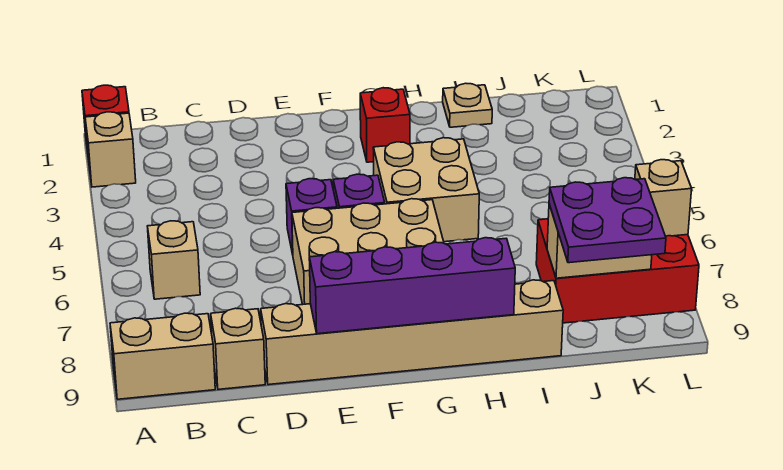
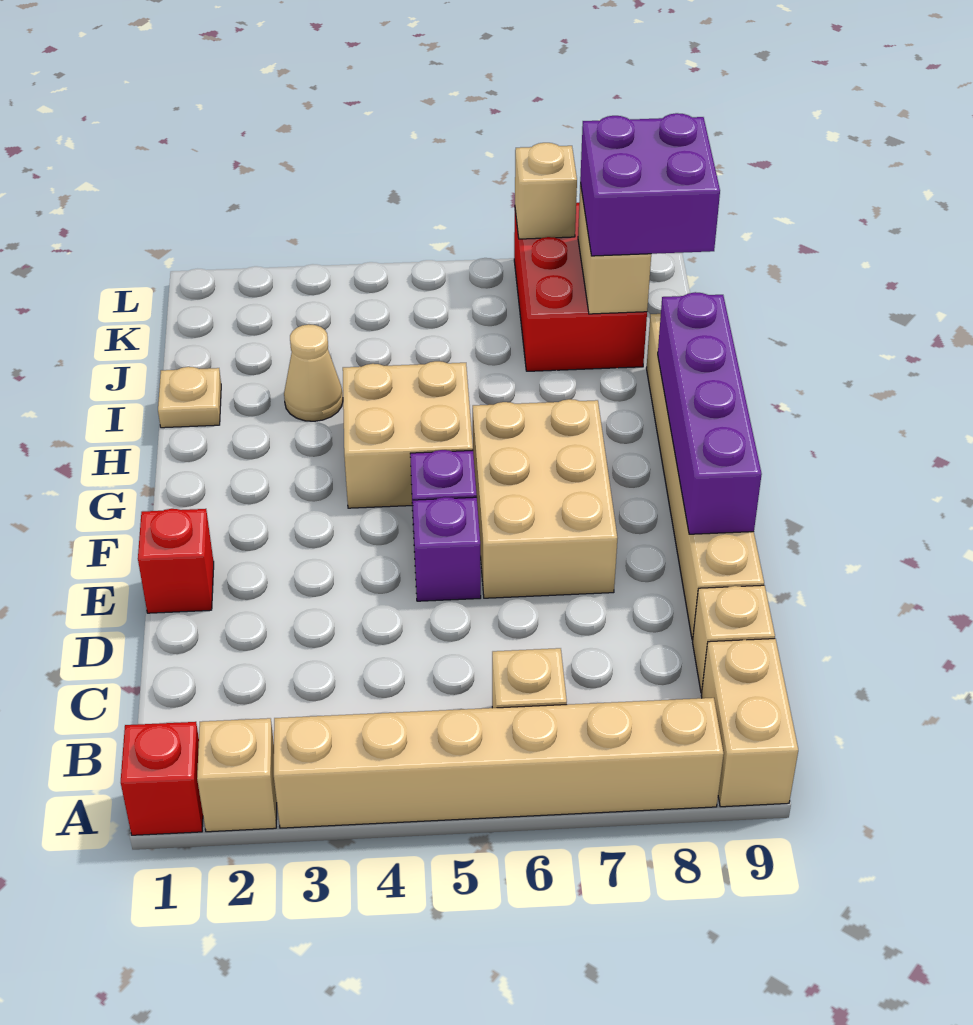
none -> tan 1x6 brick [274,698,724,828]
red 1x1 brick [360,88,410,162] -> red 1x1 brick moved to [138,509,214,613]
none -> tan 1x1 cone [284,324,343,421]
purple 2x2 plate [549,178,666,263] -> purple 2x2 brick [580,113,720,256]

